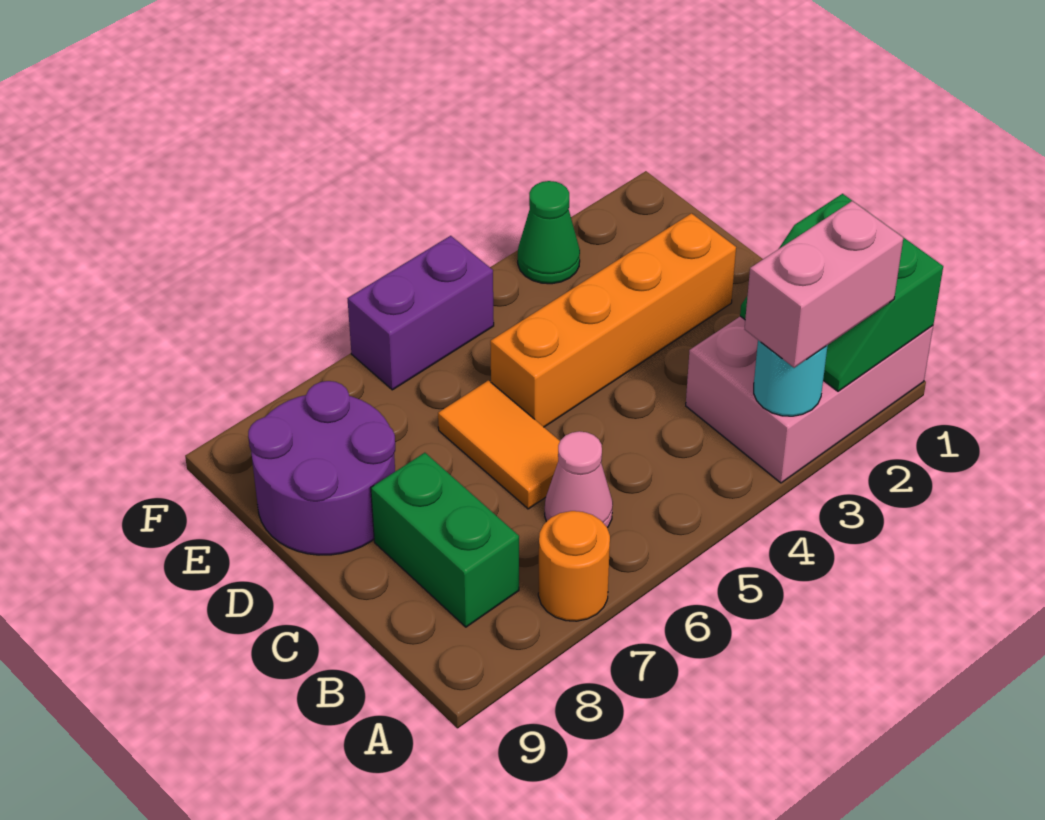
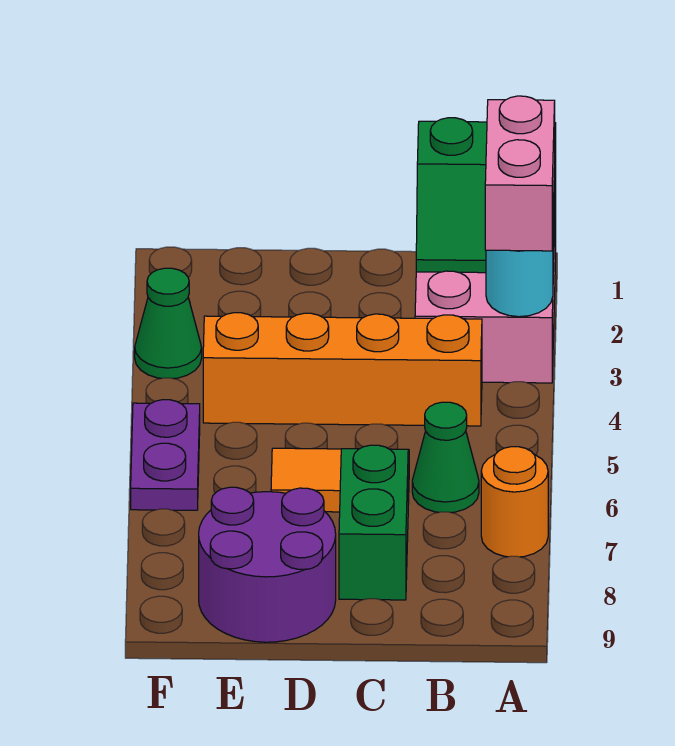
pink 1x1 cone [545,431,613,528] -> green 1x1 cone [412,402,479,512]
green 1x2 brick [371,453,519,627] -> green 1x2 brick turned to [339,445,408,600]
orange 1x4 brick [490,213,736,427] -> orange 1x4 brick turned to [203,313,482,426]
purple 1x2 brick [347,236,494,390] -> purple 1x2 plate [131,400,200,510]

